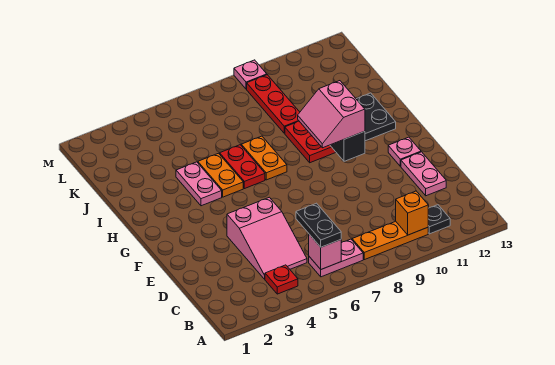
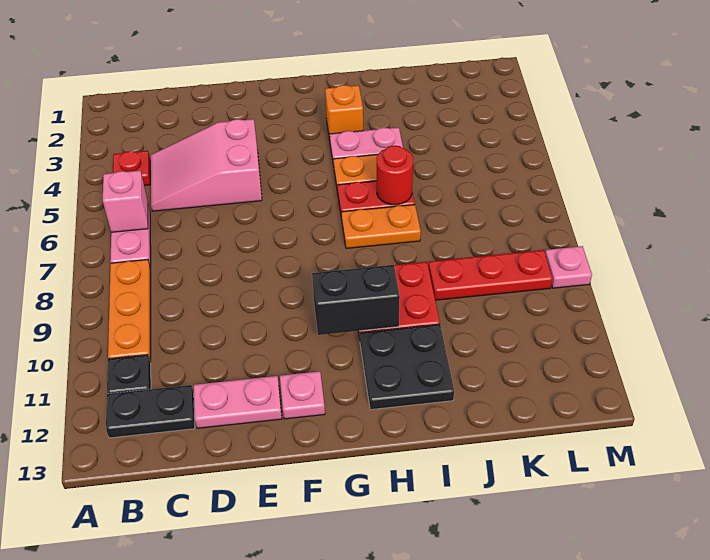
black 1x2 plate [296,203,341,247] -> black 1x2 plate moved to [106,385,195,438]
orange 1x1 brick [396,191,428,235] -> orange 1x1 brick moved to [325,85,363,140]
pink 2x2 slope [298,81,365,148] -> none
none -> red 1x1 round brick [377,146,413,205]

